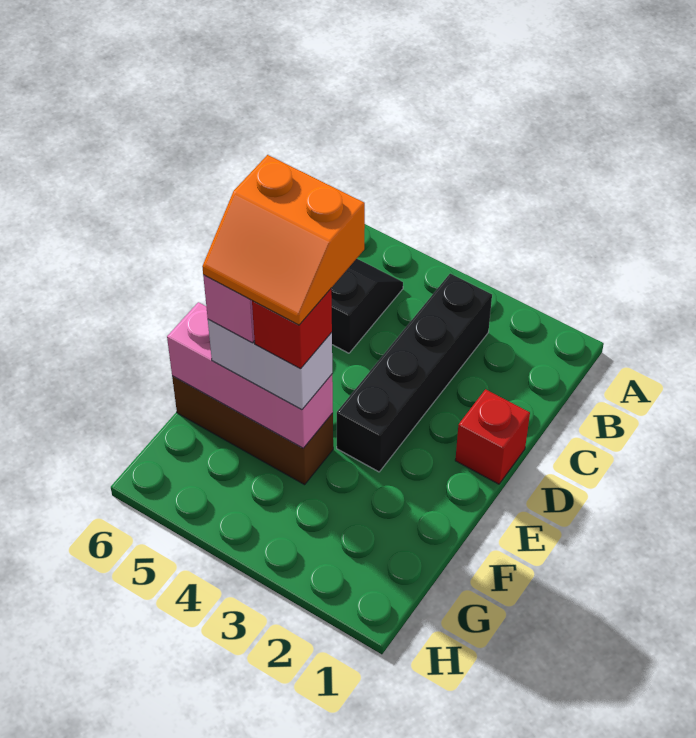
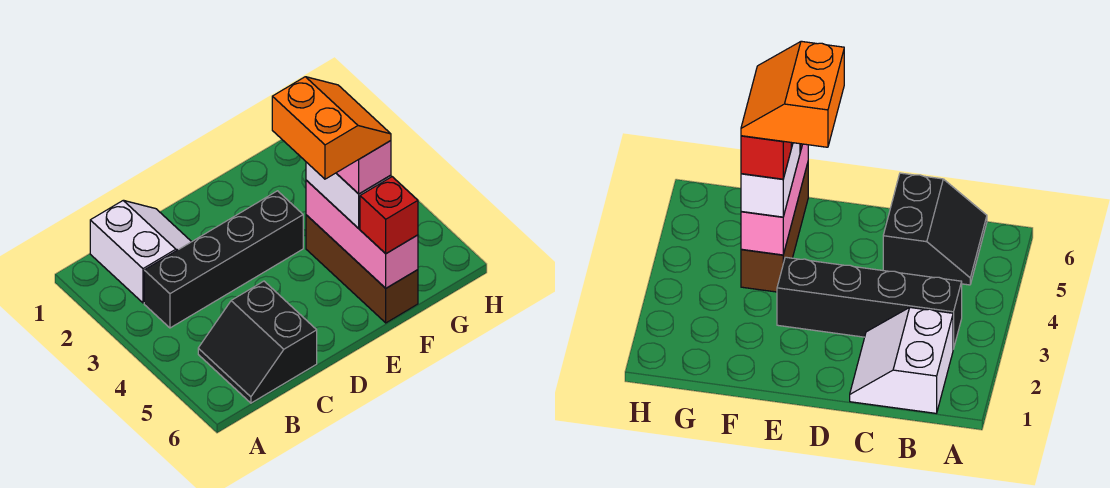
none -> white 2x2 slope [90,200,191,303]
red 1x1 brick [455,389,530,484] -> red 1x1 brick moved to [360,177,418,254]

